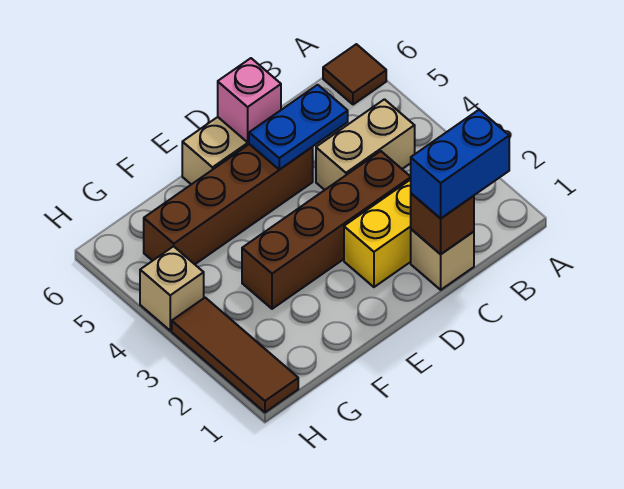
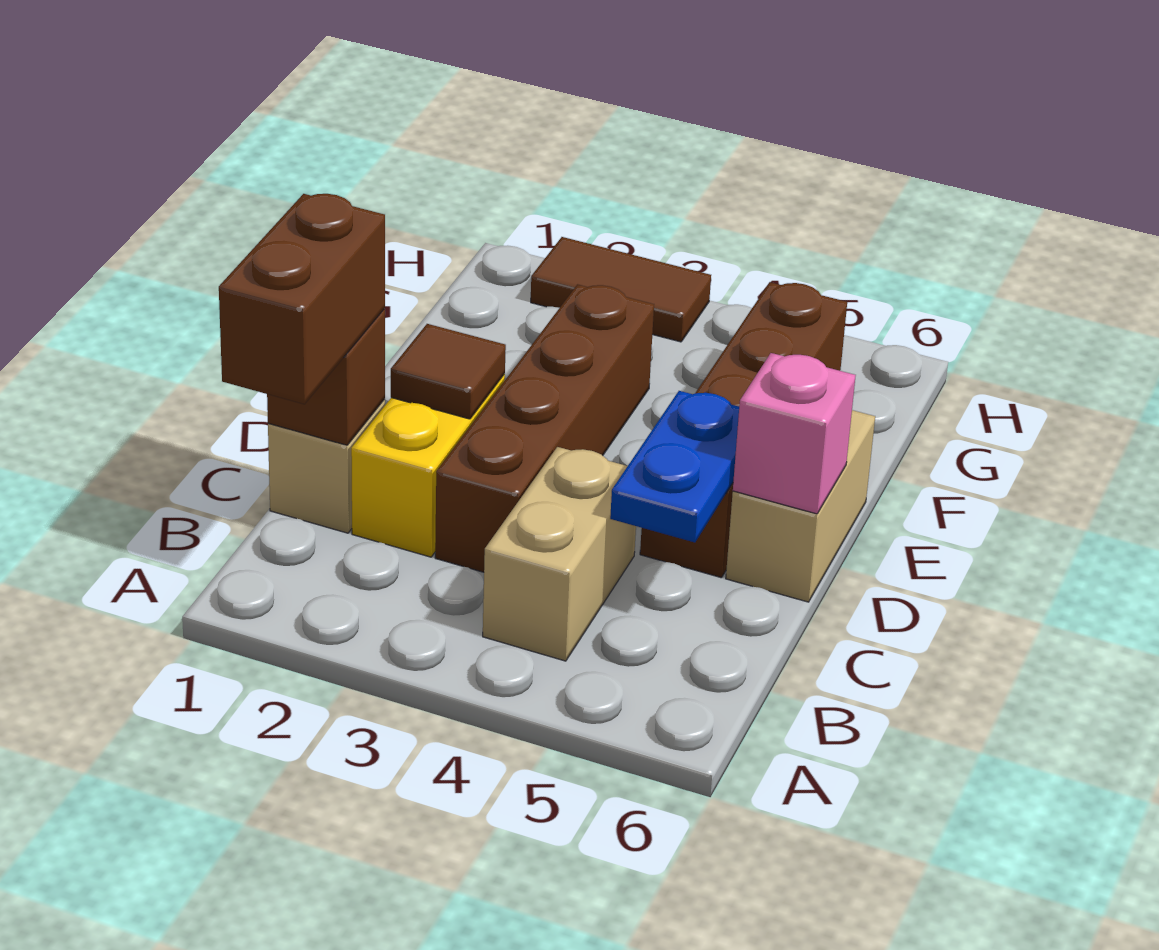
brown 1x1 tile [323,44,386,105] -> brown 1x1 tile moved to [391,324,506,419]
blue 1x2 brick [411,110,509,218] -> brown 1x2 brick [219,194,385,404]
brown 1x3 tile [172,298,298,412] -> brown 1x2 tile [531,237,711,342]
tan 1x1 brick [140,246,204,331] -> none

